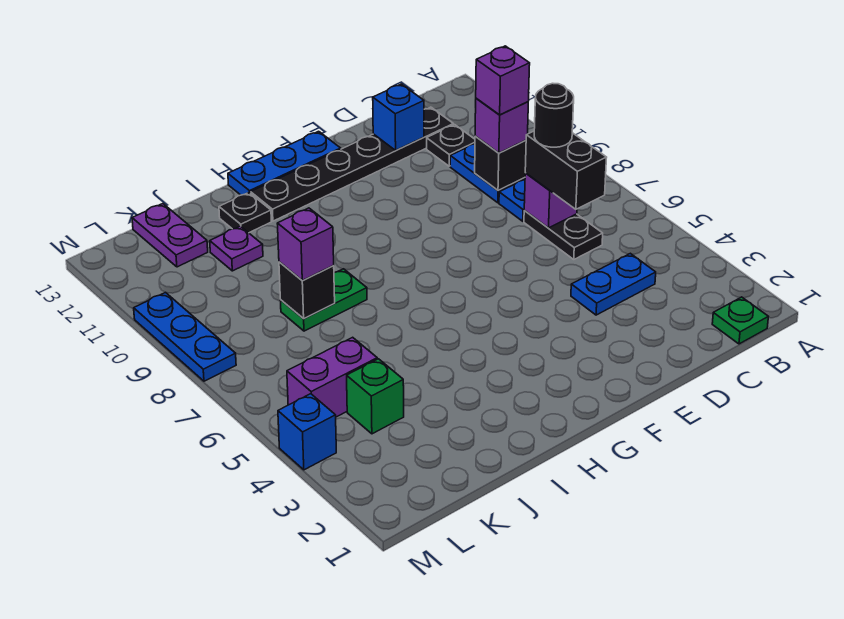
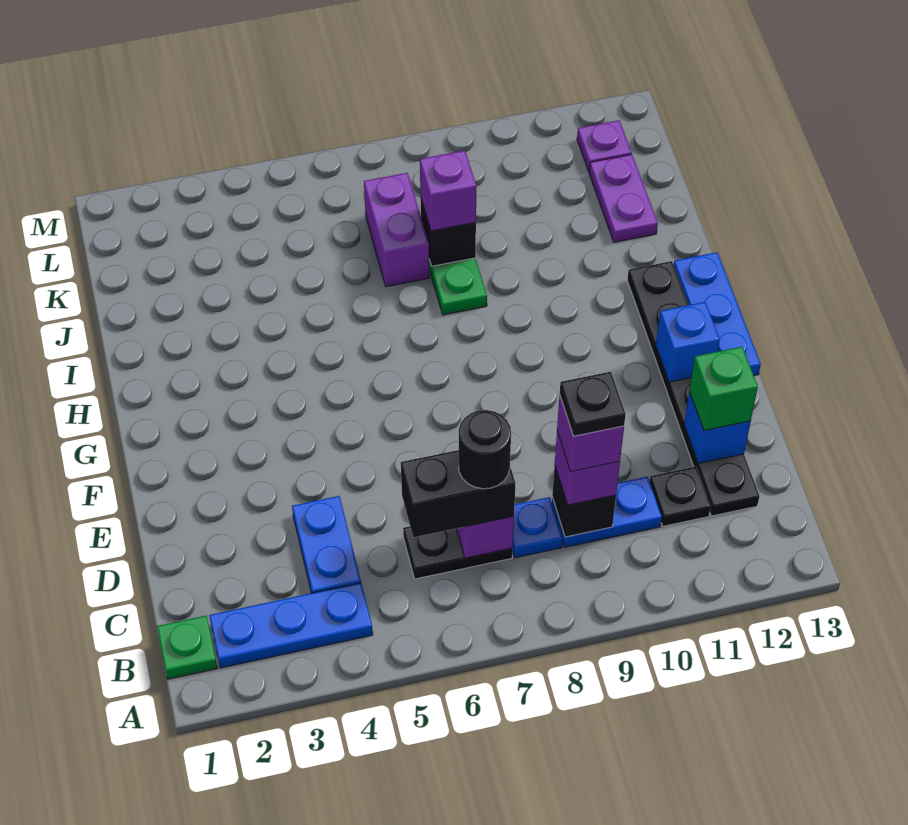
black 1x1 plate [219,193,271,233] -> black 1x1 plate moved to [560,372,626,436]
purple 1x1 plate [210,226,263,271] -> purple 1x1 plate moved to [577,120,632,171]
green 1x1 brick [347,359,404,434] -> green 1x1 brick moved to [689,347,758,431]
purple 1x2 brick [287,337,377,417] -> purple 1x2 brick moved to [364,173,429,287]
purple 1x2 plate [132,204,208,267] -> purple 1x2 plate turned to [589,154,658,242]
blue 1x1 brick [278,394,336,470] -> blue 1x1 brick moved to [656,302,720,382]
blue 1x3 plate [134,292,236,381] -> blue 1x3 plate moved to [209,583,373,668]

